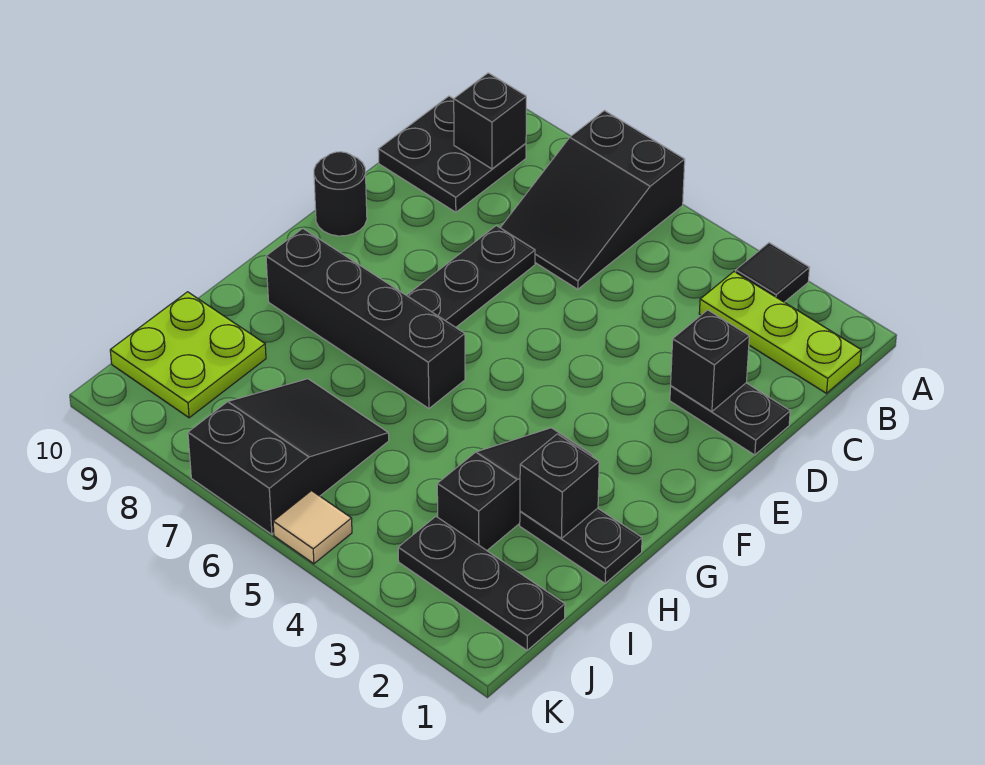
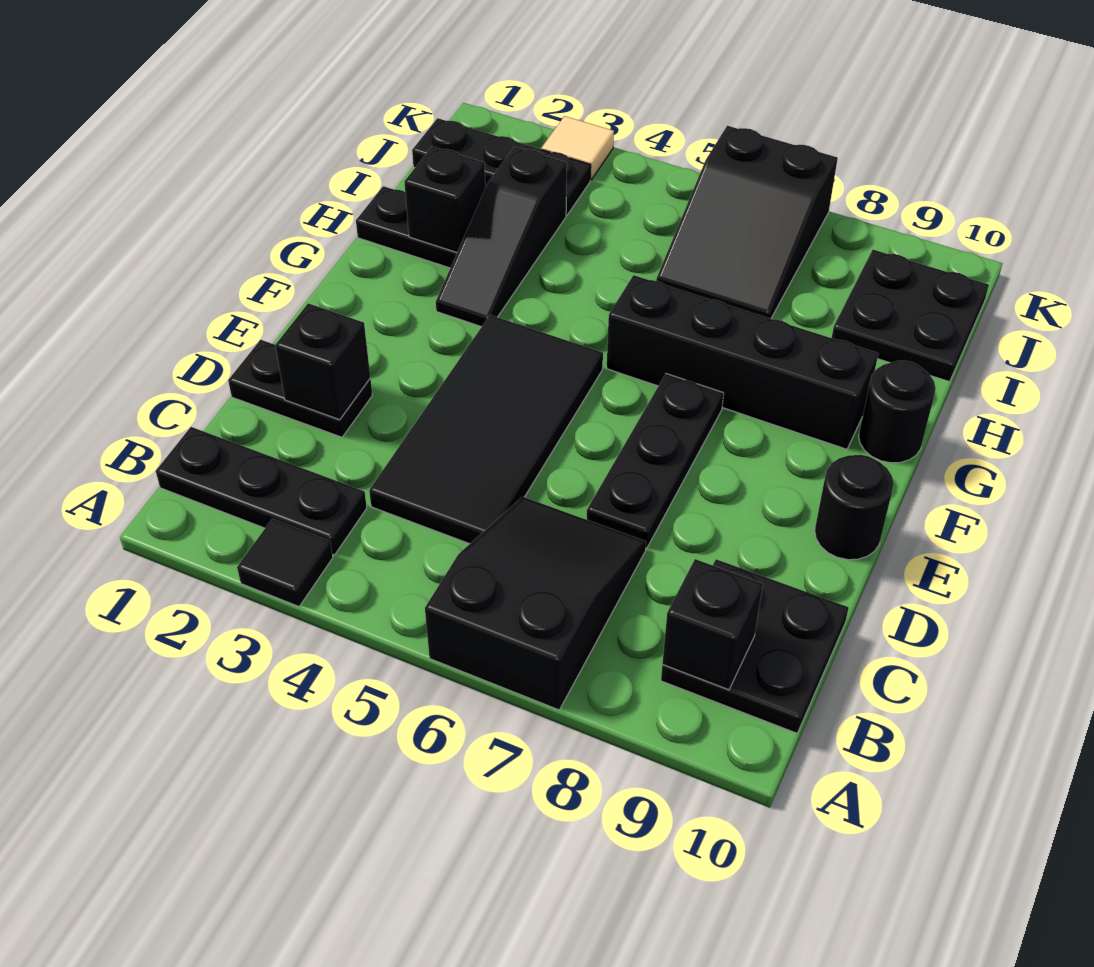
lime 1x3 plate [699,272,861,393] -> black 1x3 plate [156,427,367,555]
none -> black 2x4 tile [369,315,603,544]
none -> black 1x1 round brick [859,361,936,463]
lime 2x2 plate [110,292,266,418] -> black 2x2 plate [832,250,989,382]
tan 1x1 tile [273,491,352,564] -> tan 1x1 tile moved to [541,116,614,180]

